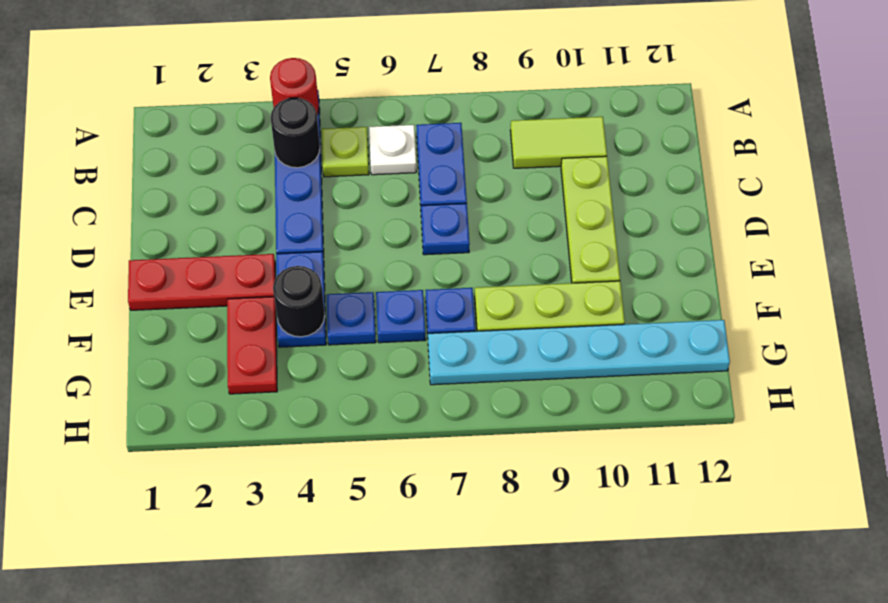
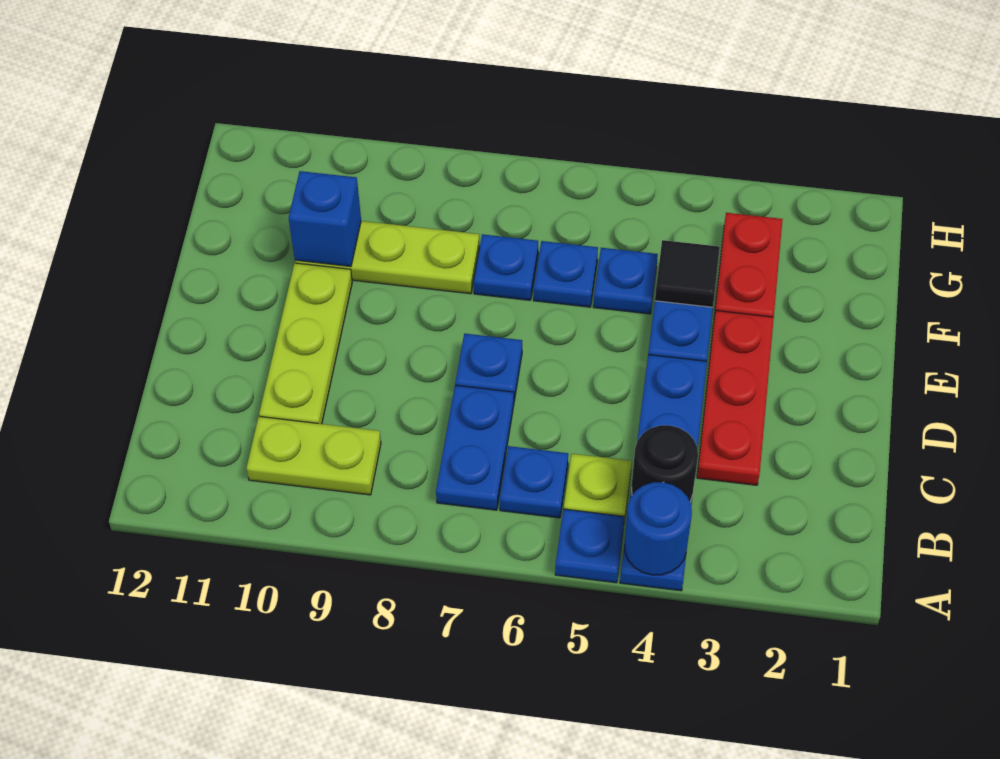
red 1x1 round brick [270,58,319,114] -> blue 1x1 round brick [624,482,692,575]
none -> blue 1x1 plate [555,509,625,583]
white 1x1 plate [369,125,416,175] -> blue 1x1 plate [500,446,568,518]
lime 1x2 tile [510,117,607,168] -> lime 1x2 plate [247,416,381,495]
red 1x3 plate [128,254,275,310] -> red 1x3 plate turned to [697,311,774,485]
black 1x1 round brick [273,266,325,337] -> black 1x1 tile [655,240,720,307]
none -> blue 1x1 brick [289,171,361,266]
cyan 1x6 plate [428,320,730,385] -> none

